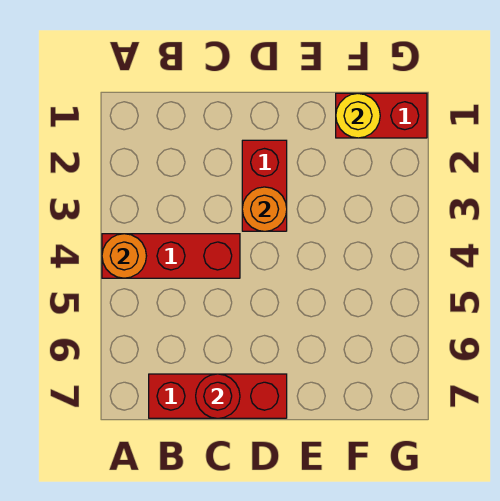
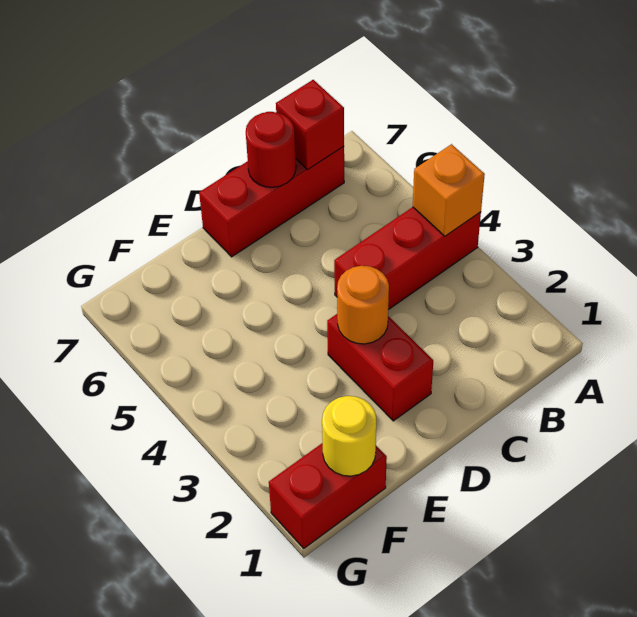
orange 1x1 round brick [102,234,146,278] -> orange 1x1 brick [413,144,485,236]
none -> red 1x1 brick [276,80,344,170]

